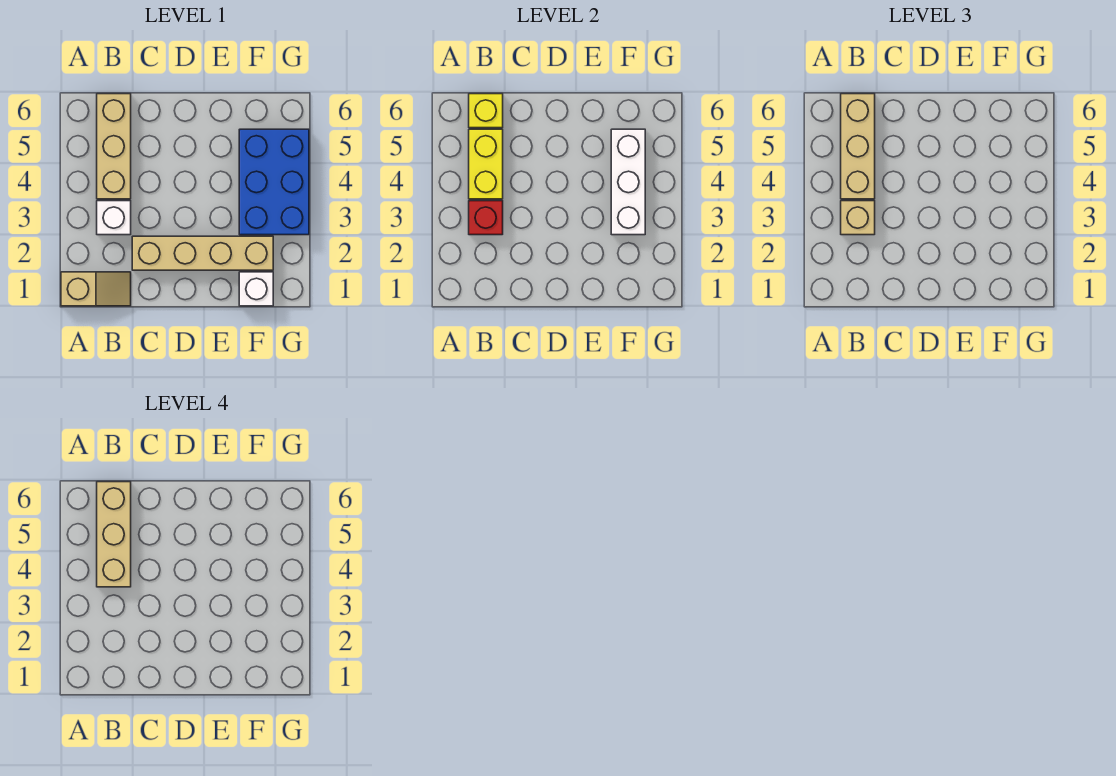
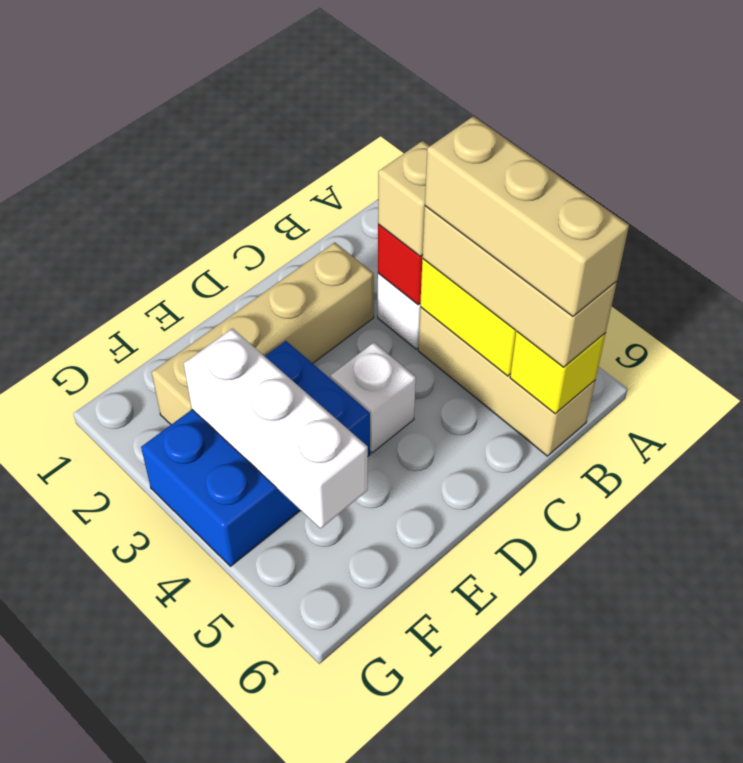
tan 1x2 slope [61,272,131,306] -> none
white 1x1 brick [239,272,273,306] -> white 1x1 brick moved to [330,343,416,453]
blue 2x3 brick [239,129,309,235] -> blue 2x3 brick turned to [141,341,370,566]

